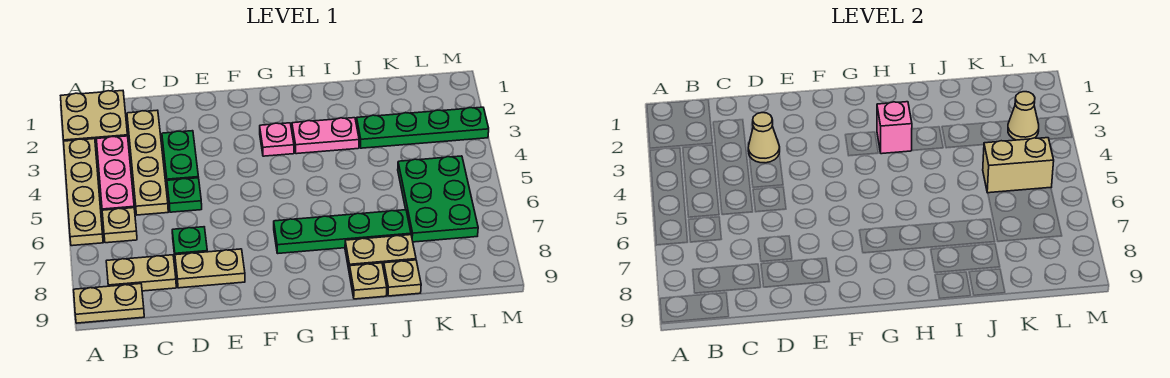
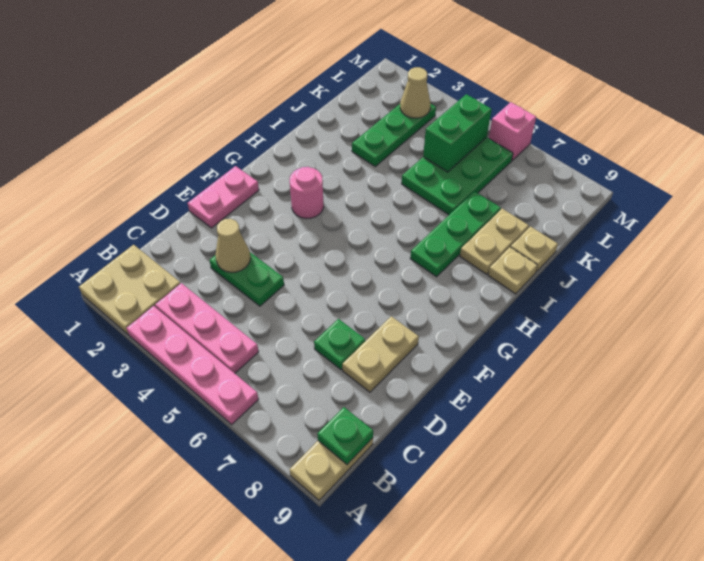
tan 1x4 plate [64,139,103,246] -> pink 1x4 plate [127,306,259,424]
tan 1x1 plate [102,208,137,243] -> none
tan 1x2 plate [106,255,176,291] -> none
tan 1x4 plate [127,110,168,215] -> none
green 1x1 plate [167,178,202,212] -> green 1x1 plate moved to [318,407,373,464]
pink 1x1 plate [260,123,294,156] -> pink 1x1 round brick [290,167,324,218]
green 1x4 plate [274,210,411,253] -> green 1x3 plate [410,191,501,277]
pink 1x2 plate [292,118,359,154] -> pink 1x2 plate moved to [188,166,259,228]
pink 1x1 brick [877,102,912,154] -> pink 1x1 brick moved to [489,102,536,161]
green 1x4 plate [356,107,489,148] -> green 1x3 plate [352,104,436,166]
green 2x3 plate [398,156,478,242] -> green 2x3 plate turned to [402,137,513,215]
tan 1x2 brick [983,138,1054,193] -> green 1x2 brick [423,94,492,172]

